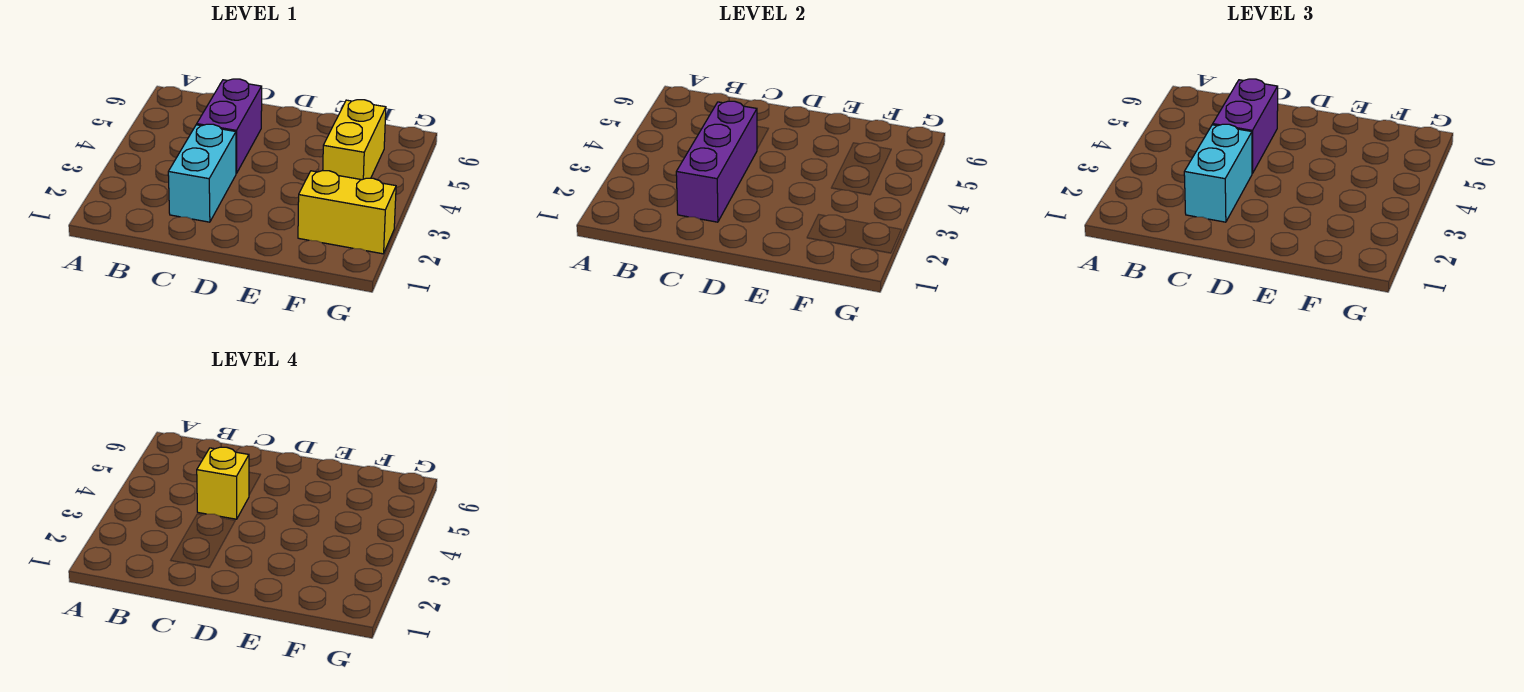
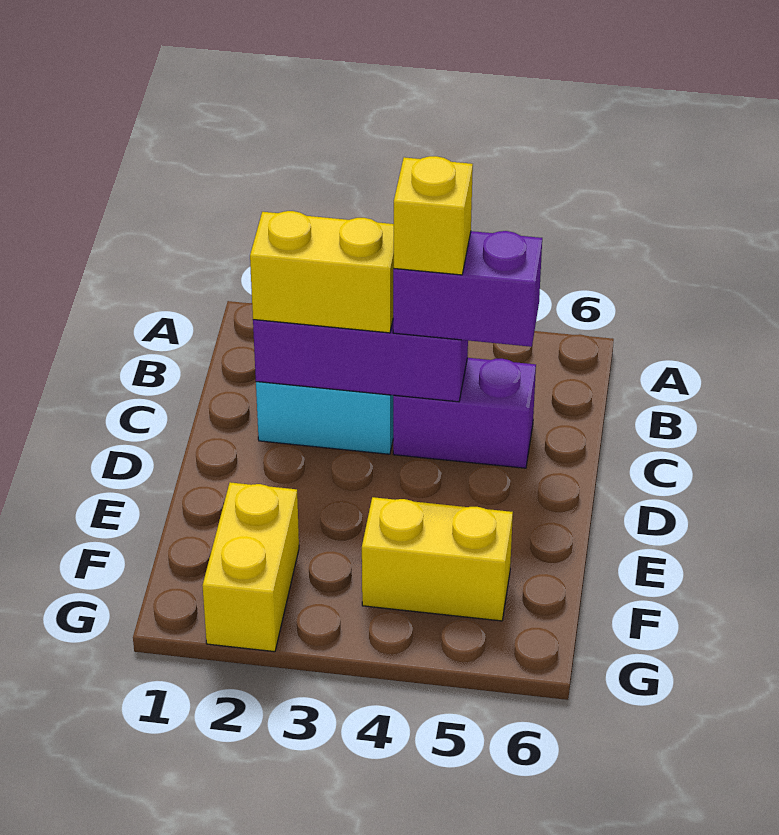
cyan 1x2 brick [1184,124,1252,222] -> yellow 1x2 brick [250,211,394,333]

